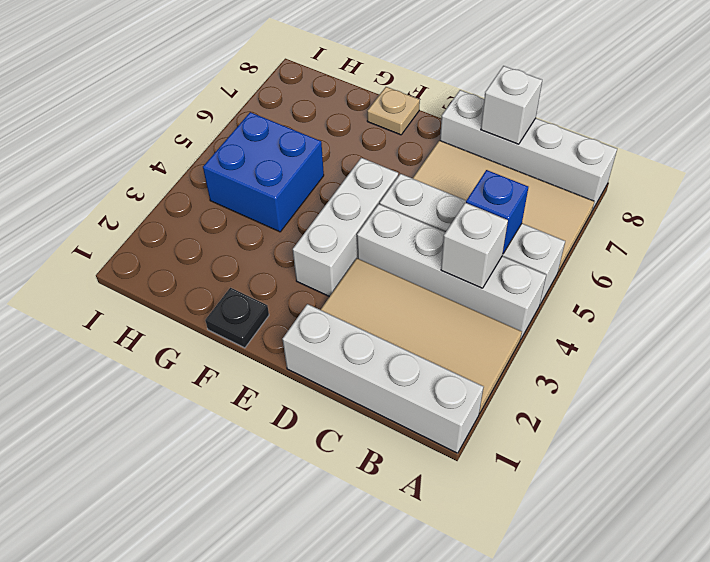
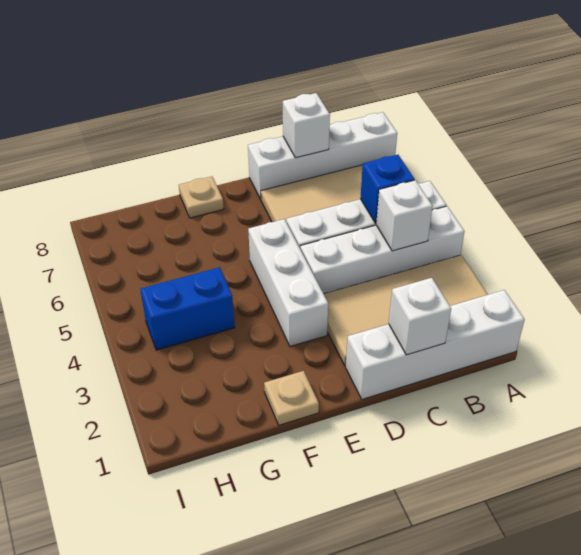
none -> white 1x1 brick [389,278,451,355]
black 1x1 plate [205,288,269,348] -> tan 1x1 plate [264,371,319,425]
blue 2x2 brick [203,112,324,232] -> blue 1x2 brick [140,267,235,350]

